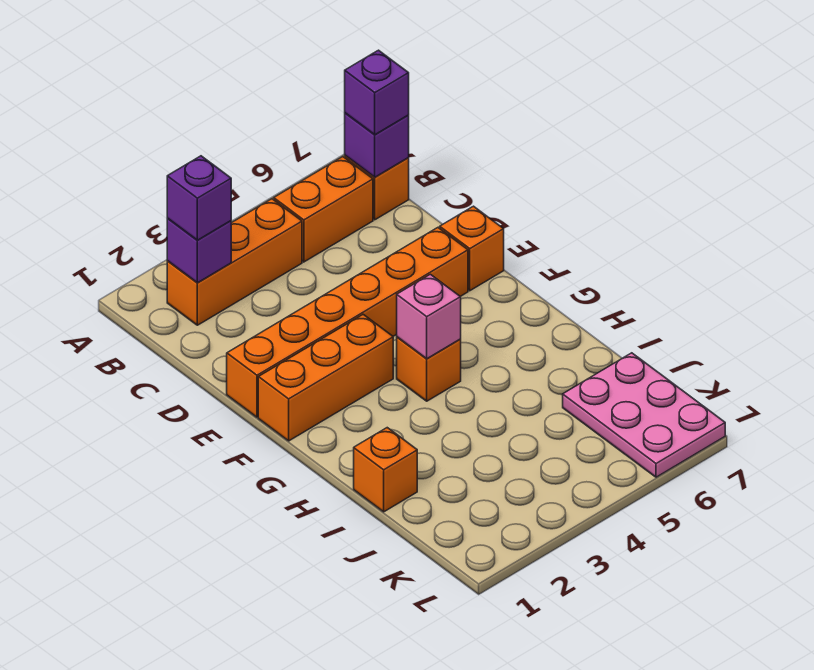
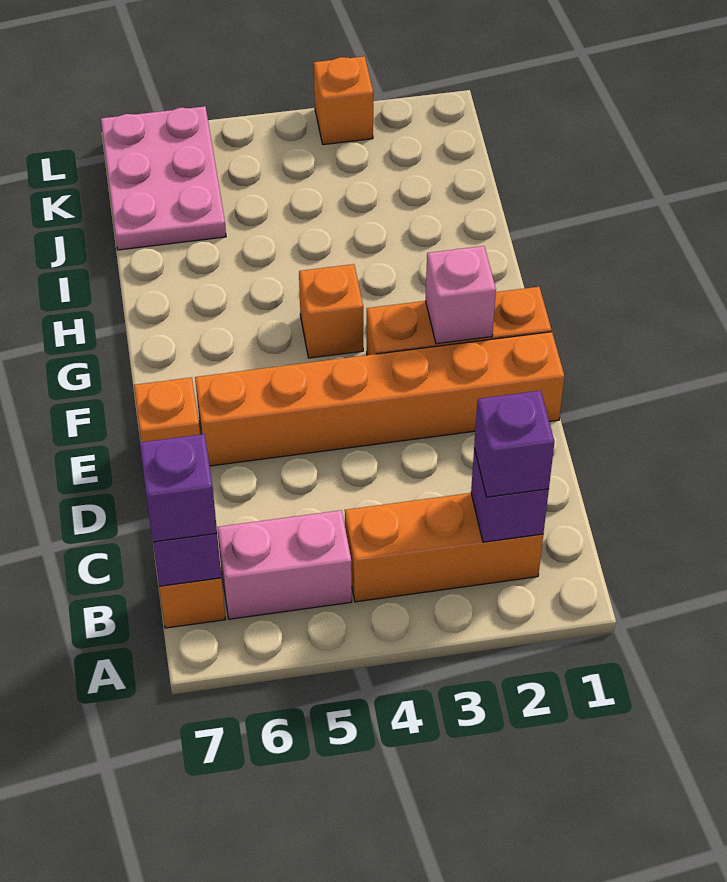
orange 1x2 brick [274,157,373,262] -> pink 1x2 brick [217,510,352,619]
pink 1x1 brick [397,274,461,359] -> pink 1x1 brick moved to [426,246,496,344]
orange 1x1 brick [354,428,417,512] -> orange 1x1 brick moved to [314,56,373,145]

